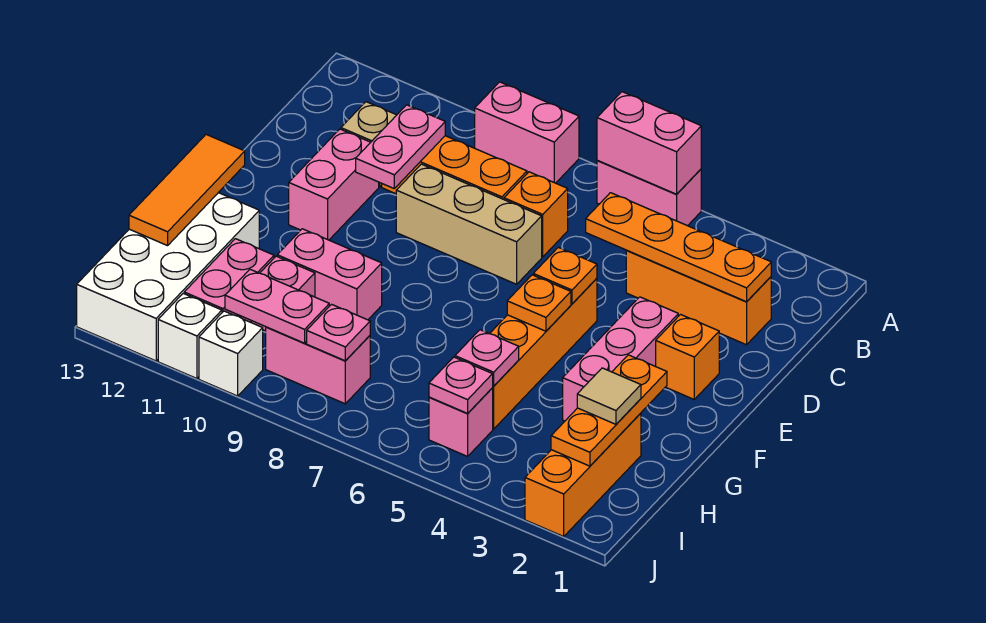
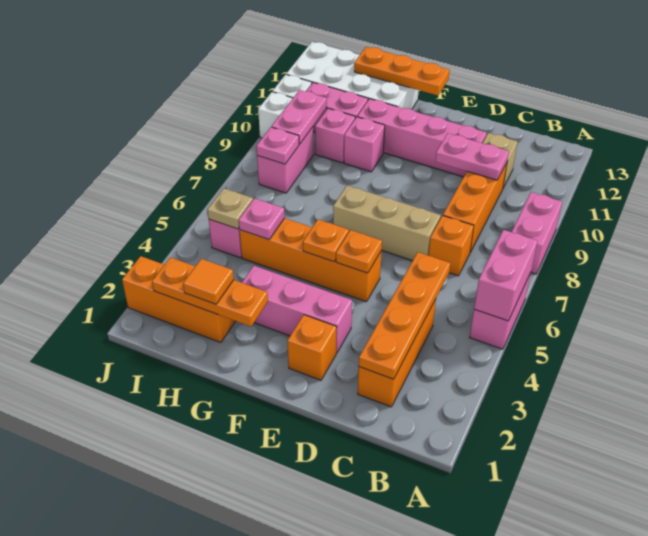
tan 1x3 brick [396,164,542,284] -> tan 1x3 brick turned to [333,185,441,261]
pink 1x2 brick [289,129,379,240] -> pink 1x4 brick [357,99,487,177]
orange 1x3 tile [129,135,245,246] -> orange 1x3 plate [354,47,450,95]
pink 1x2 brick [277,229,382,320] -> pink 1x1 brick [344,117,385,172]
tan 1x1 tile [577,368,641,424] -> orange 1x1 tile [183,259,234,304]
pink 1x1 plate [429,357,493,413] -> tan 1x1 plate [207,188,253,229]

